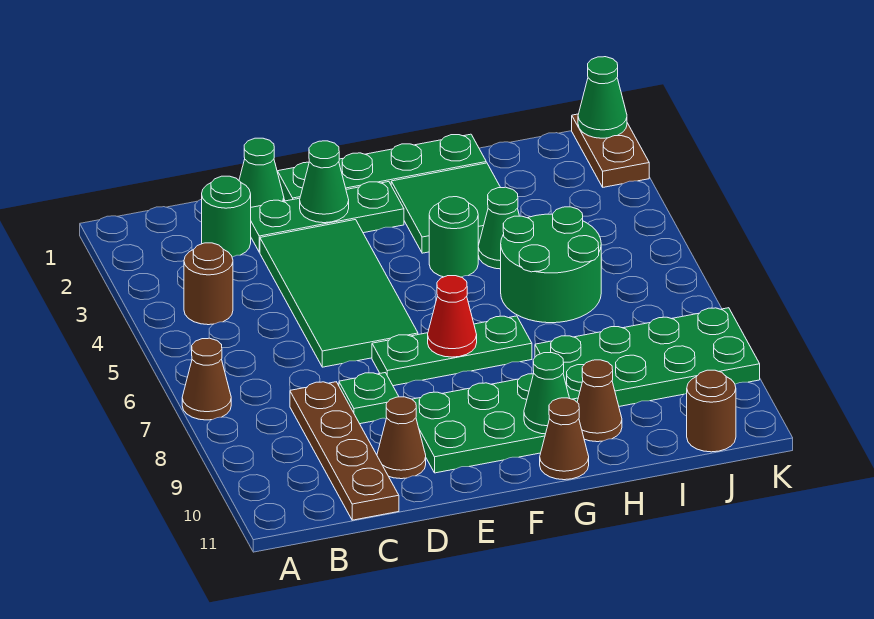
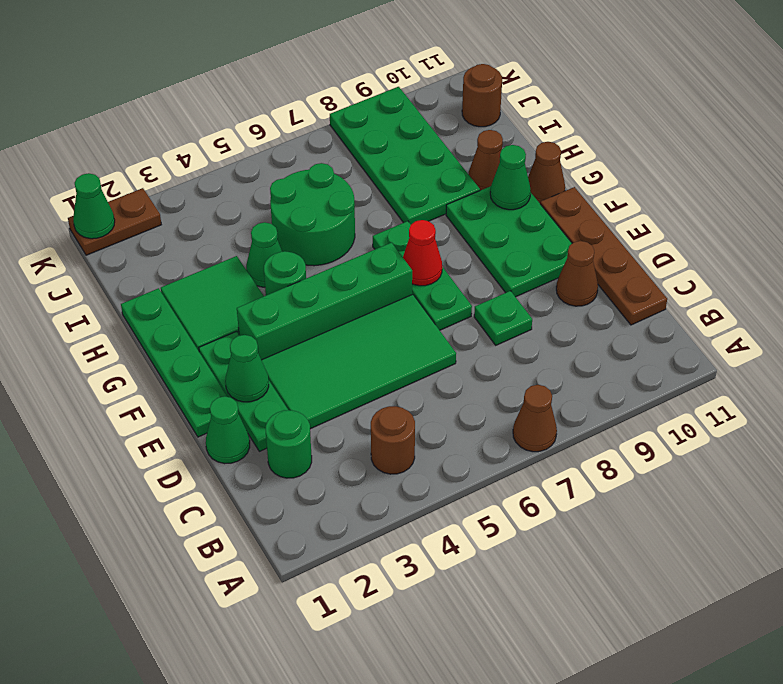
brown 1x4 plate [290,382,399,520] -> brown 1x4 plate turned to [540,187,667,325]
none -> green 1x4 brick [237,242,412,360]

